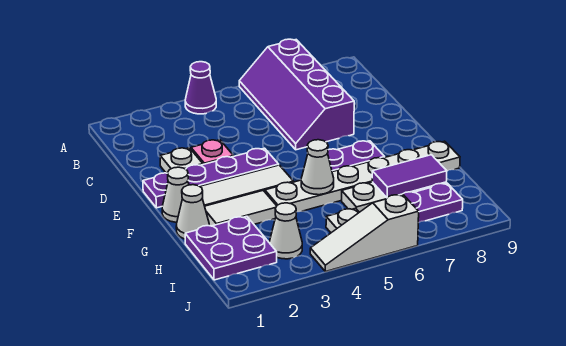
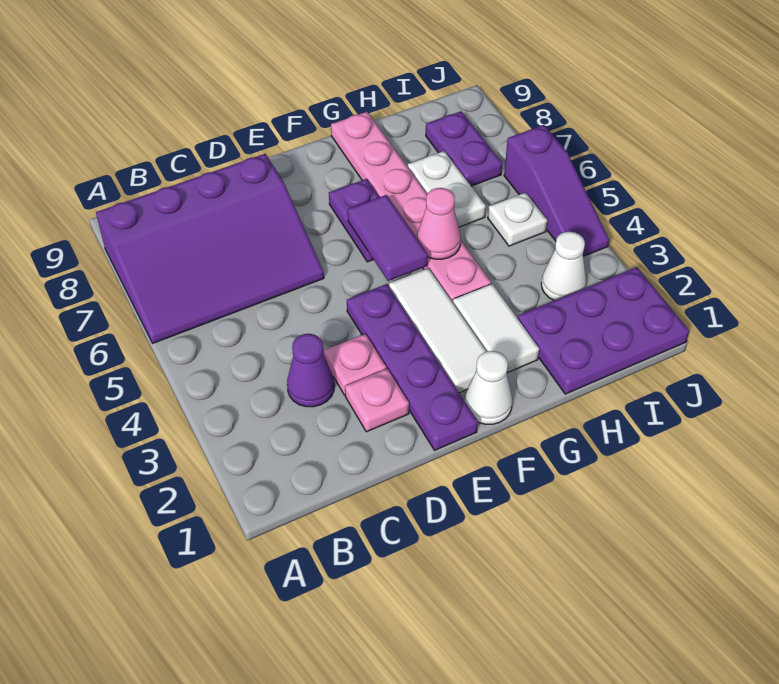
purple 1x1 cone [185,62,216,114] -> purple 1x1 cone moved to [287,334,334,407]
purple 2x4 slope [239,39,354,150] -> purple 3x4 slope [96,154,324,343]
white 1x1 plate [160,148,203,173] -> pink 1x1 plate [345,369,409,432]
white 1x1 cone [176,185,209,239] -> none
white 1x6 plate [265,141,460,212] -> pink 1x6 plate [331,112,491,302]
white 1x1 cone [301,140,334,195] -> pink 1x1 cone [417,188,461,259]
purple 2x2 plate [185,216,277,280] -> purple 2x3 plate [518,267,689,394]
purple 1x2 tile [372,155,447,197] -> purple 1x2 tile moved to [348,195,428,281]
white 1x3 slope [310,195,419,272] -> purple 1x3 slope [504,125,609,256]

